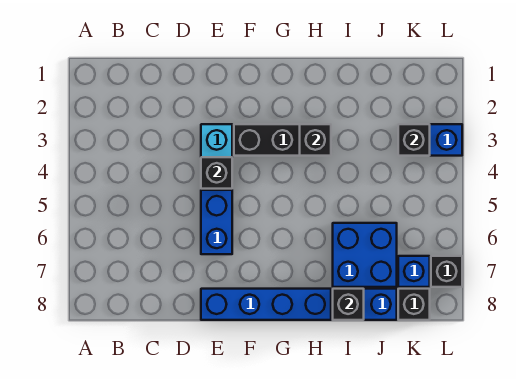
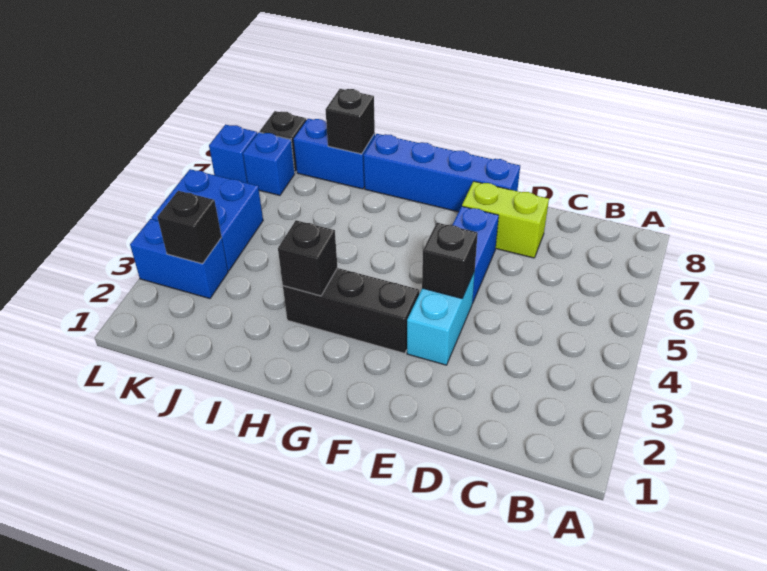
none -> lime 1x2 brick [462,181,549,258]
blue 2x2 brick [333,223,397,287] -> blue 2x2 brick moved to [152,169,263,271]
black 1x1 brick [431,256,462,287] -> blue 1x1 brick [209,125,257,183]

